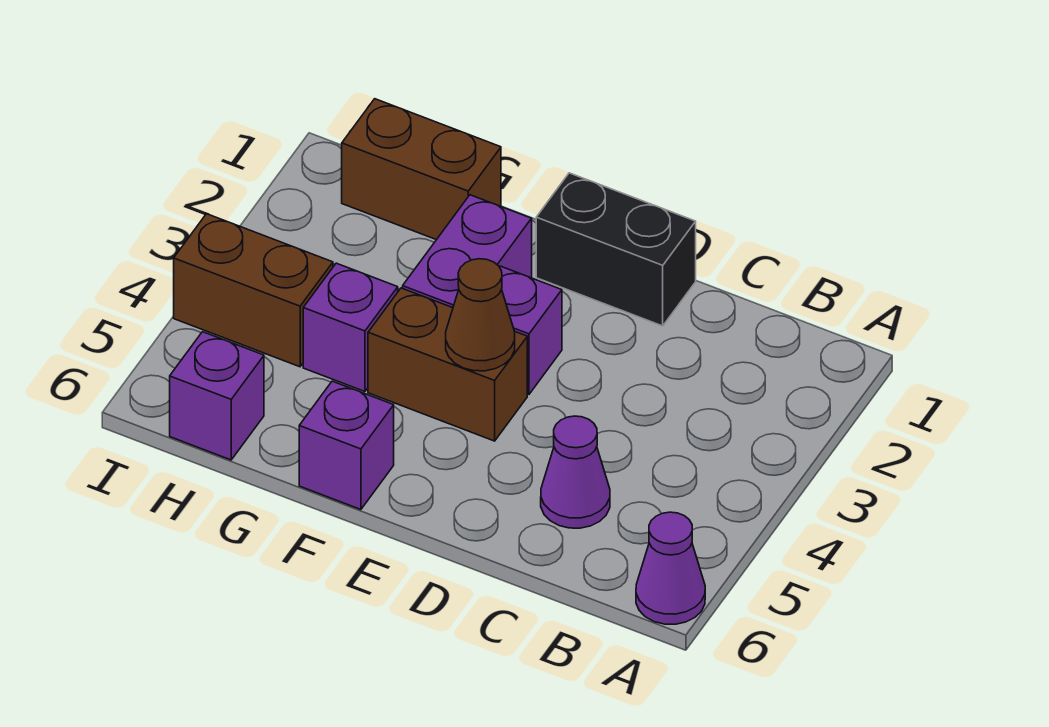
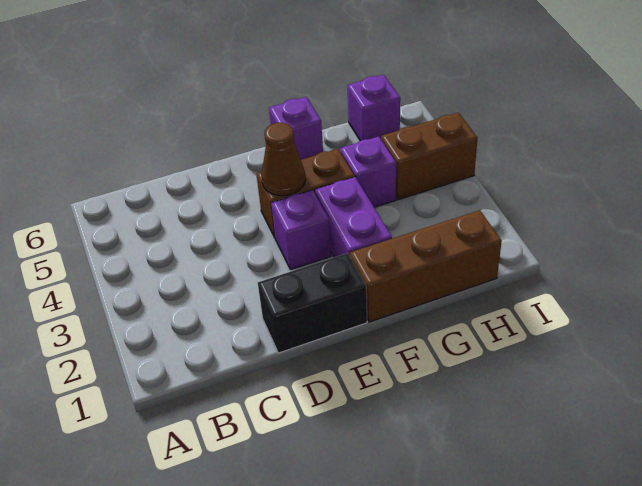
purple 1x1 cone [636,512,705,624] -> none
purple 1x1 cone [541,416,610,528] -> none
brown 1x2 brick [342,99,501,240] -> brown 1x3 brick [350,210,502,322]

